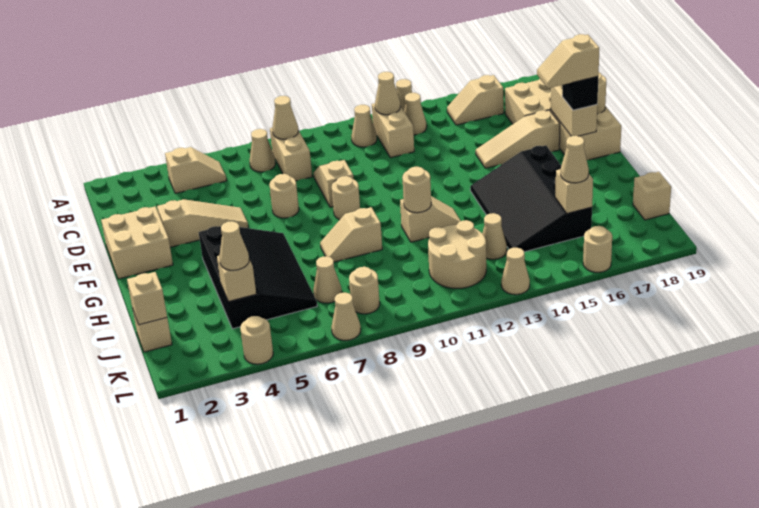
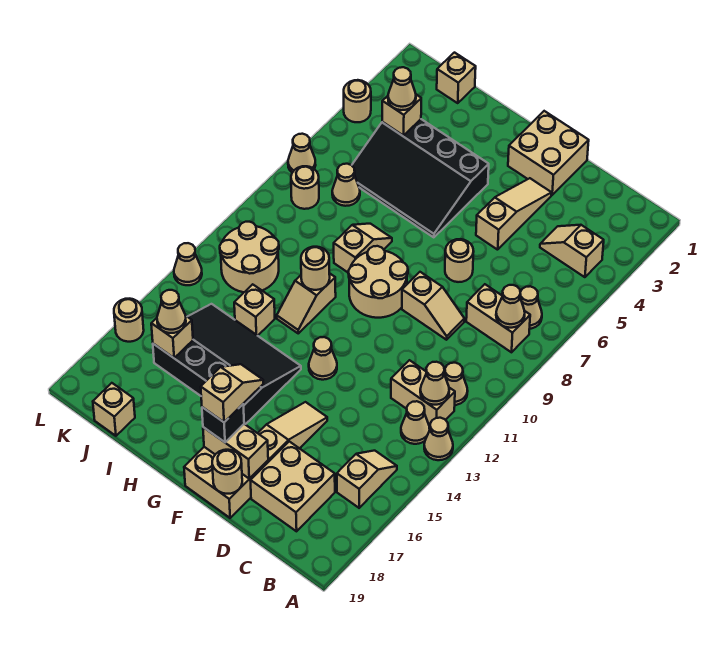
tan 1x2 slope [165,147,227,193] -> tan 1x2 slope turned to [540,225,604,277]
tan 1x3 slope [157,199,248,247] -> tan 1x3 slope turned to [476,178,552,250]
tan 1x1 round brick [332,176,360,220] -> tan 2x2 round brick [348,246,408,318]
tan 1x1 brick [127,272,167,325] -> tan 1x1 brick moved to [234,284,275,336]
tan 1x1 cone [482,213,507,259] -> tan 1x1 cone moved to [309,337,337,380]

